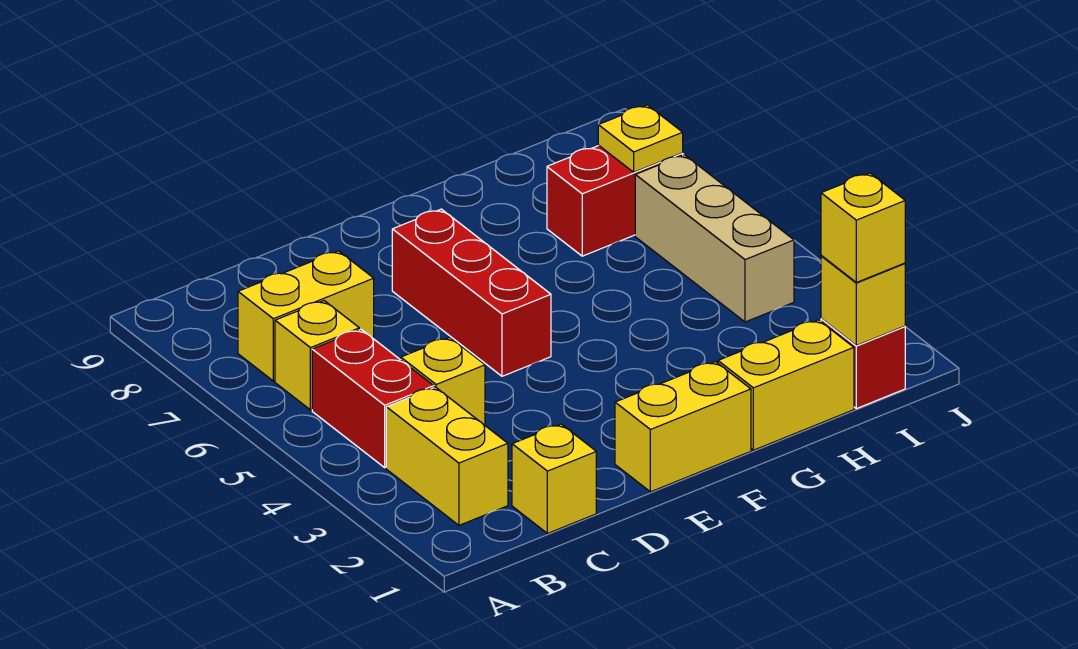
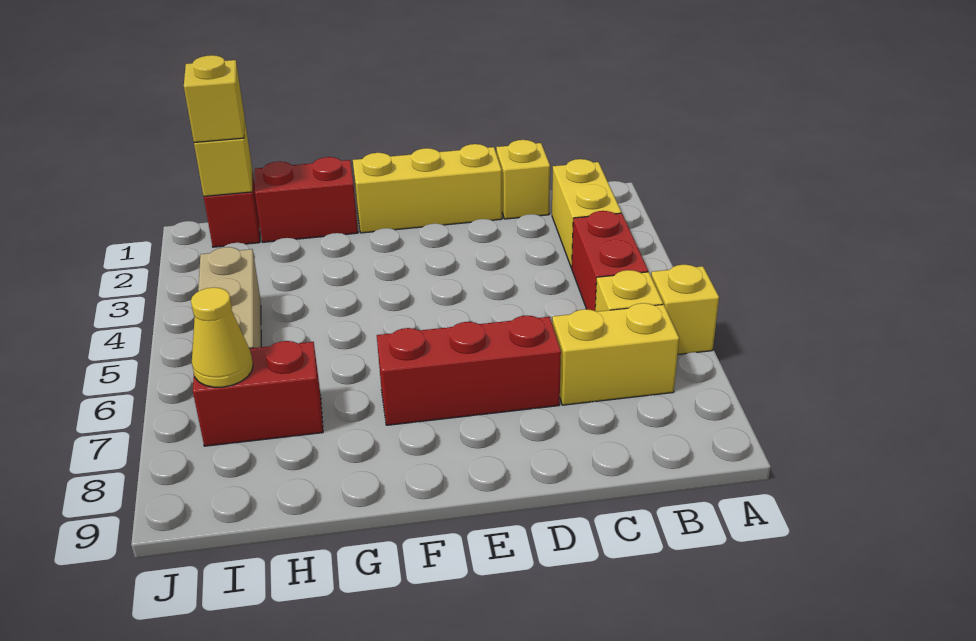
yellow 1x1 brick [401,337,485,425] -> yellow 1x1 brick moved to [651,265,719,354]
yellow 1x2 brick [615,362,751,492] -> yellow 1x3 brick [353,144,502,233]
red 1x3 brick [392,209,551,376] -> red 1x3 brick turned to [377,316,561,425]
yellow 1x2 brick [718,320,854,450] -> red 1x2 brick [255,157,358,242]
yellow 1x1 plate [598,105,683,172] -> yellow 1x1 cone [191,287,253,387]

